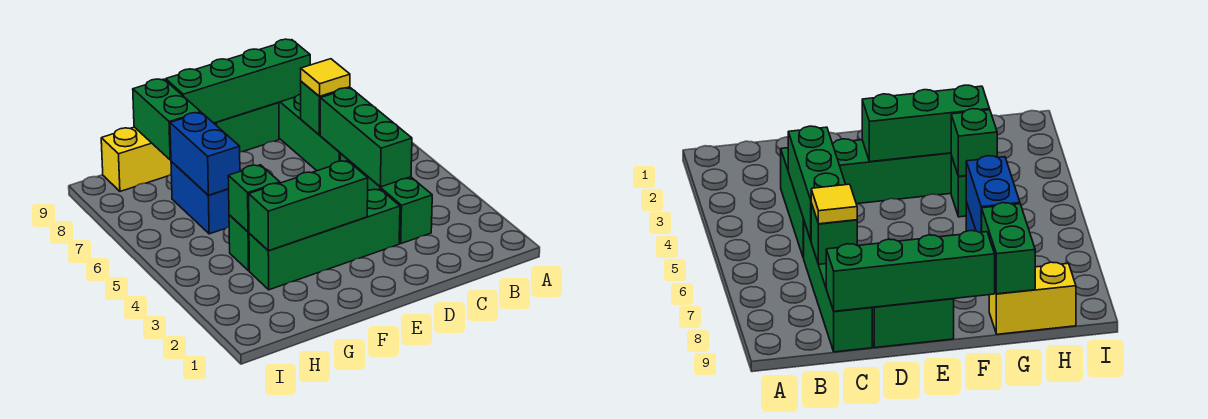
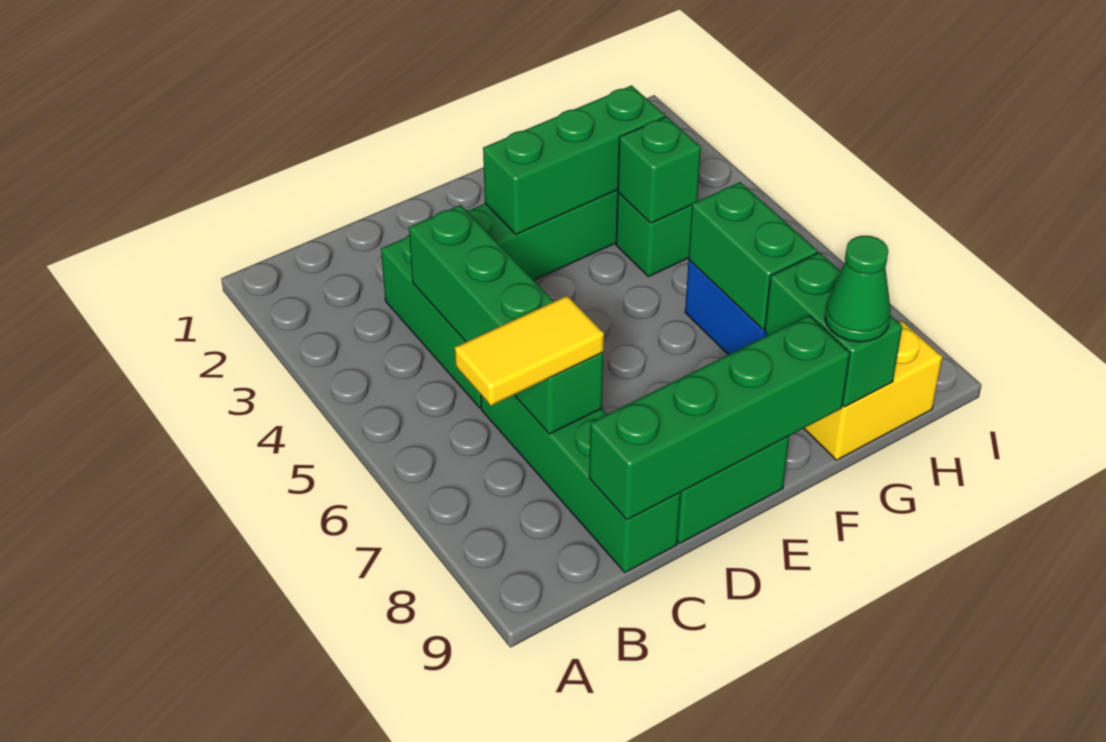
yellow 1x1 tile [301,59,350,96] -> yellow 1x2 tile [455,296,604,406]
blue 1x2 brick [170,113,240,195] -> green 1x2 brick [689,182,817,329]
none -> green 1x1 cone [825,236,891,342]

